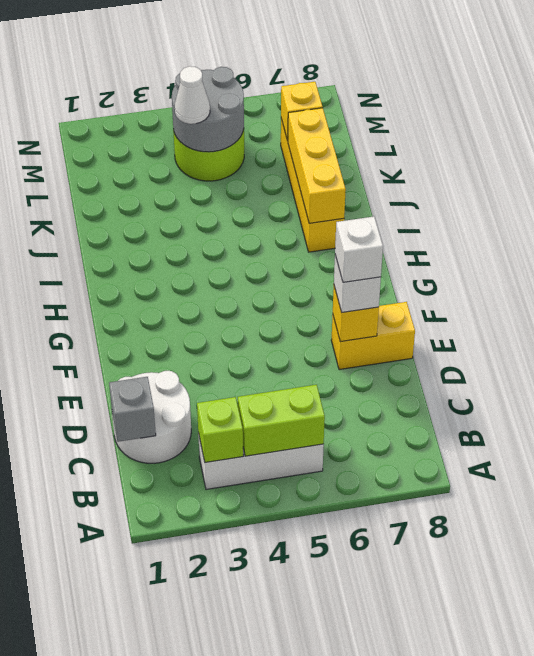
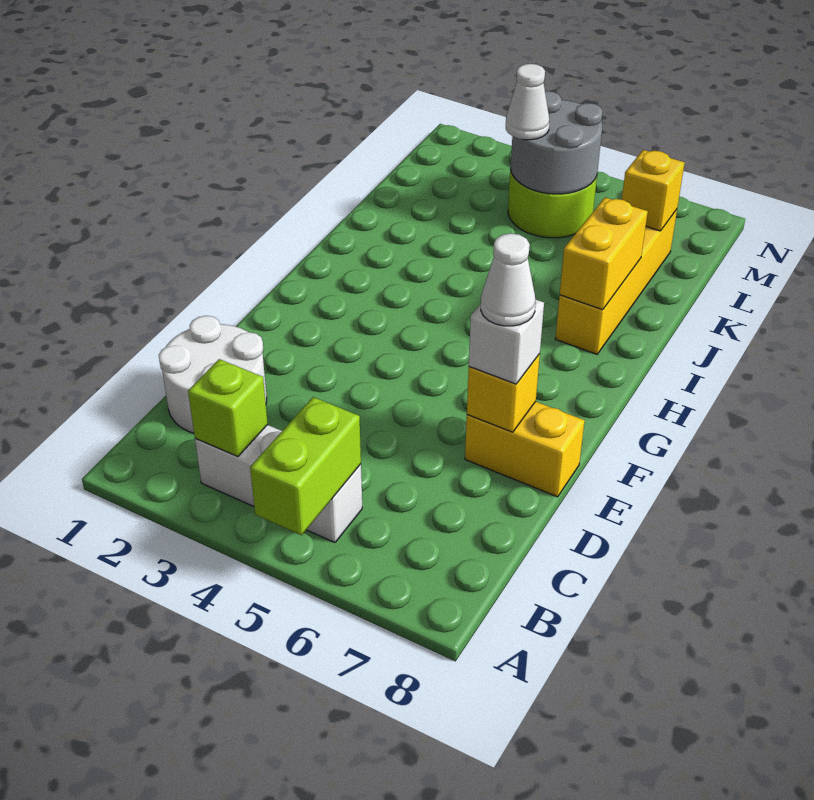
lime 1x2 brick [238,385,325,456] -> lime 1x2 brick turned to [250,397,361,535]
grey 1x1 brick [109,377,156,442] -> none
white 1x1 brick [335,216,383,282] -> white 1x1 cone [481,233,536,326]
yellow 1x3 brick [288,108,346,223] -> yellow 1x2 brick [560,198,648,310]

